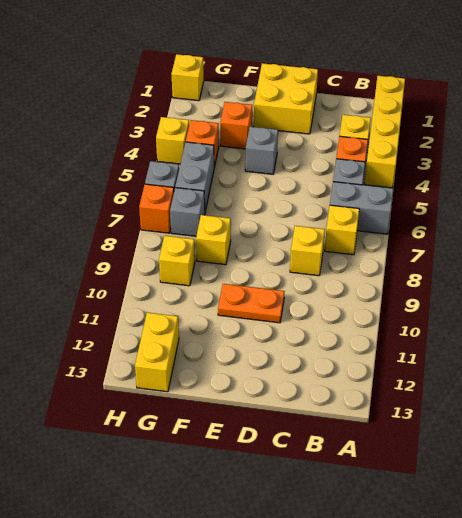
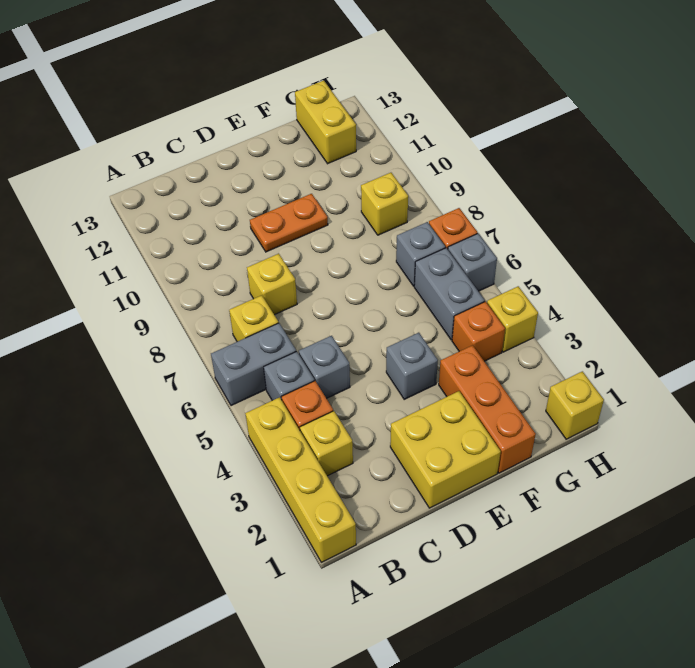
none -> grey 1x1 brick [299,336,350,398]
orange 1x1 brick [220,102,252,149] -> orange 1x3 brick [439,345,536,473]
yellow 1x1 brick [196,215,231,265] -> none

